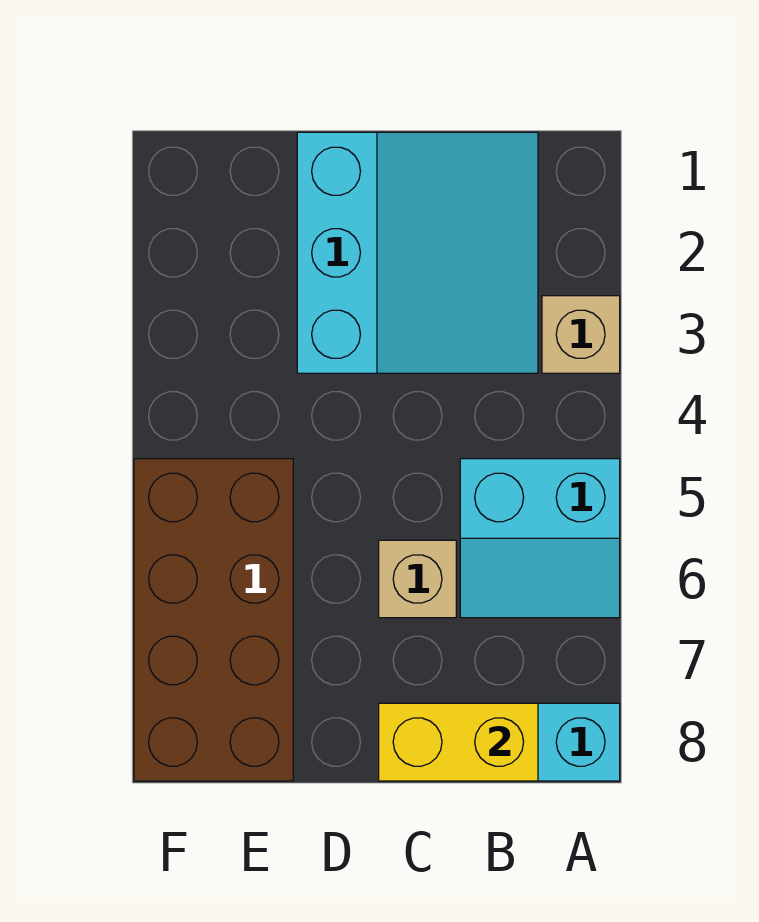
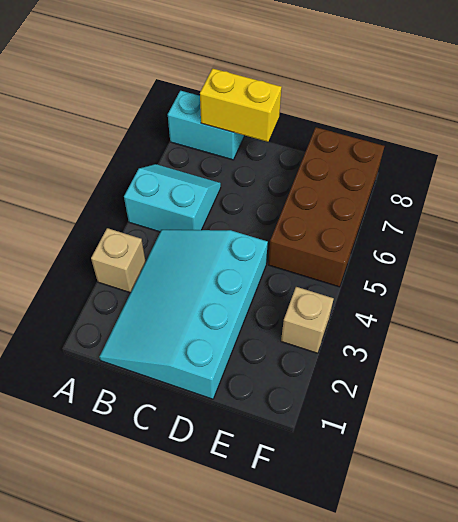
cyan 3x3 slope [297,132,538,373] -> cyan 3x4 slope [99,230,268,399]
tan 1x1 brick [379,540,456,618] -> tan 1x1 brick moved to [281,287,334,353]

